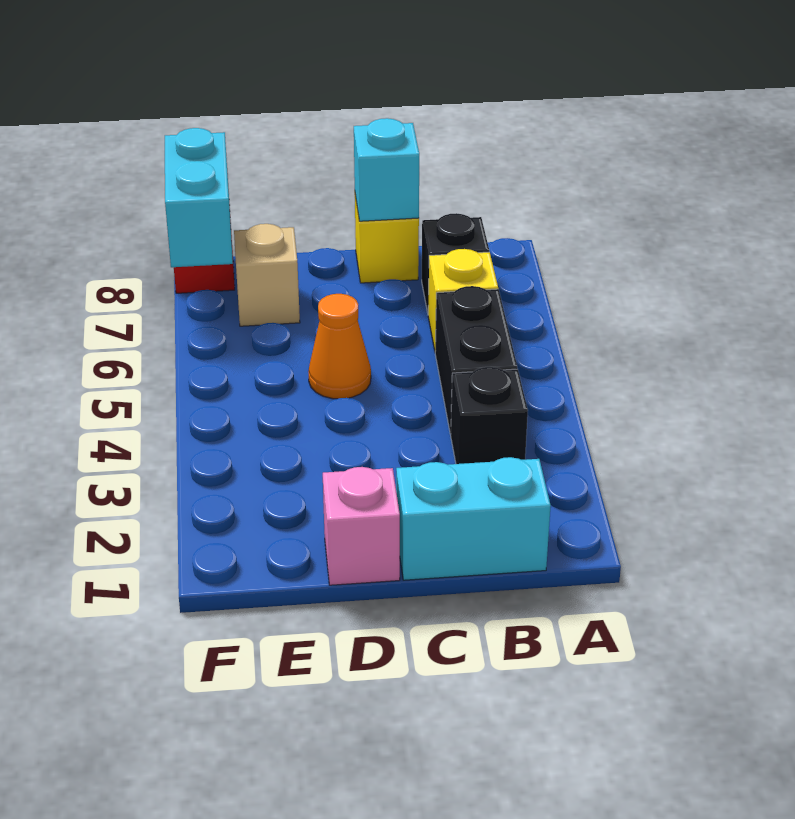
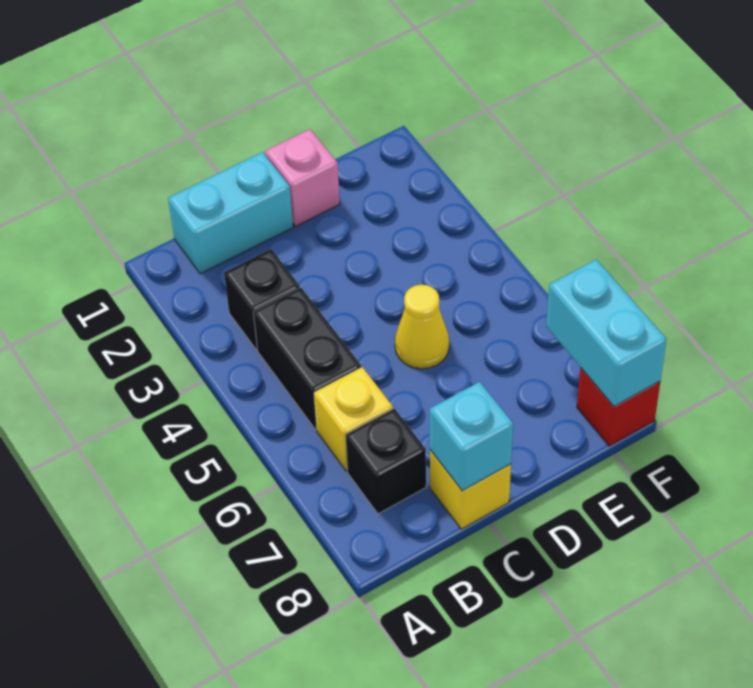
orange 1x1 cone [308,294,371,399] -> yellow 1x1 cone [395,285,449,369]
tan 1x1 brick [234,224,300,326] -> none

